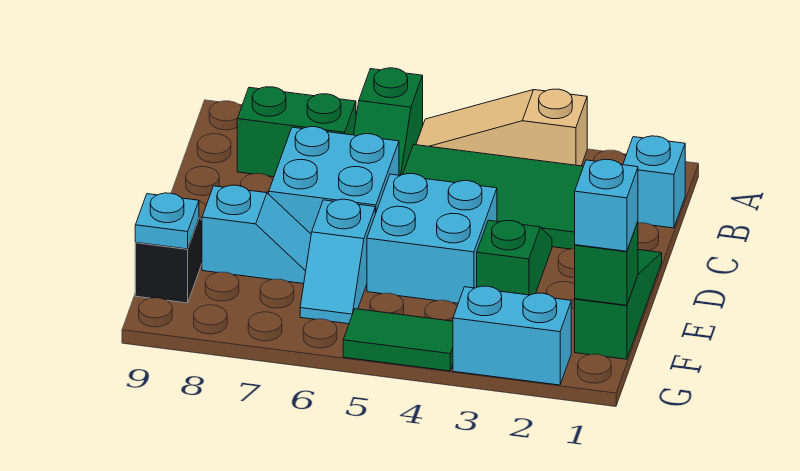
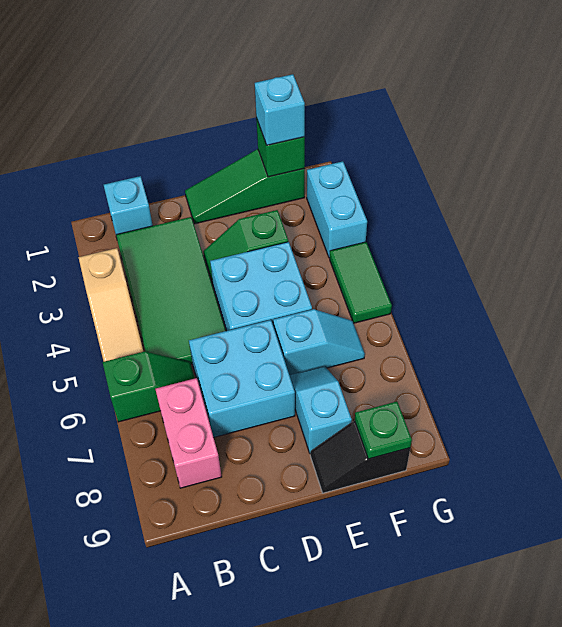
green 1x2 brick [237,87,356,177] -> pink 1x2 brick [155,378,222,488]
cyan 1x1 plate [135,193,199,249] -> green 1x1 plate [355,402,412,459]

